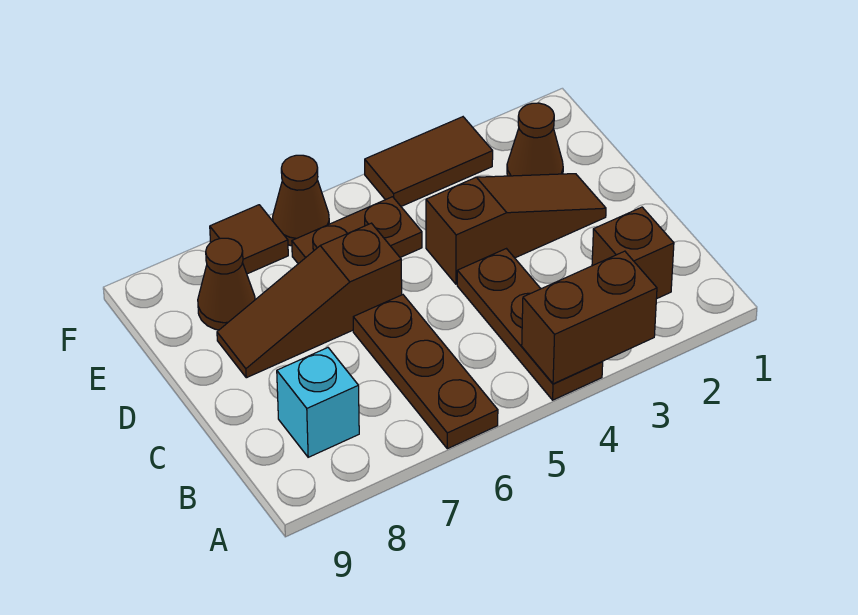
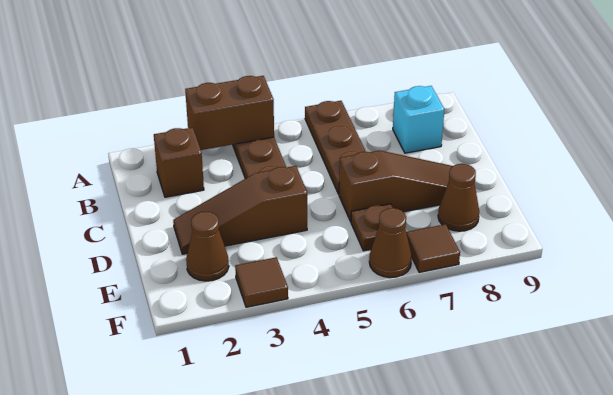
brown 1x2 plate [292,197,422,264] -> brown 1x1 plate [351,204,393,251]
brown 1x2 tile [365,117,493,206] -> brown 1x1 tile [235,257,288,307]

